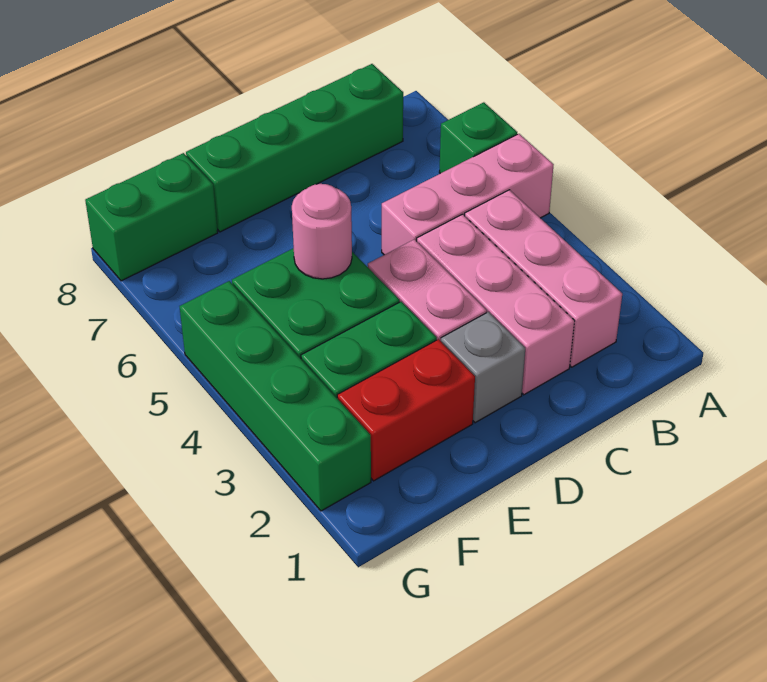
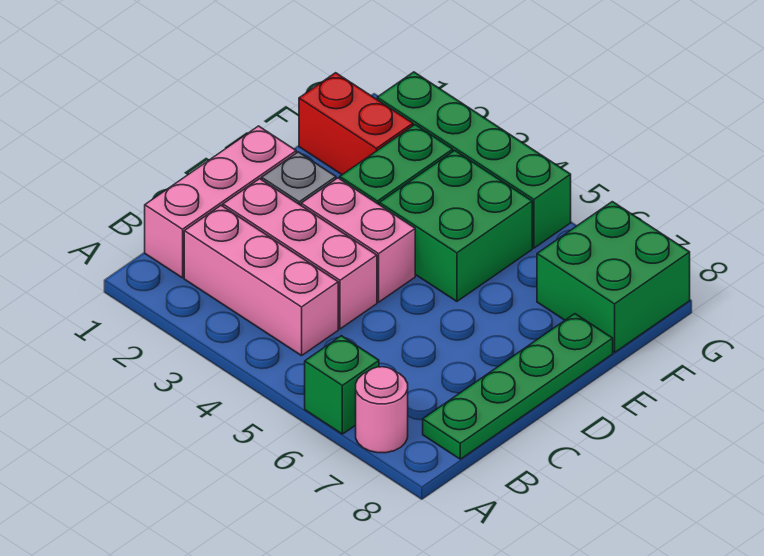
pink 1x3 brick [382,134,554,255] -> pink 1x3 brick moved to [145,126,296,278]
green 1x4 brick [186,64,403,232] -> green 1x4 plate [423,314,613,459]
red 1x2 brick [337,339,475,481] -> red 1x2 brick turned to [299,73,413,175]
pink 1x1 round brick [292,184,352,279] -> pink 1x1 round brick moved to [356,367,408,453]
green 1x2 brick [85,153,218,281] -> green 2x2 brick [537,202,690,352]

